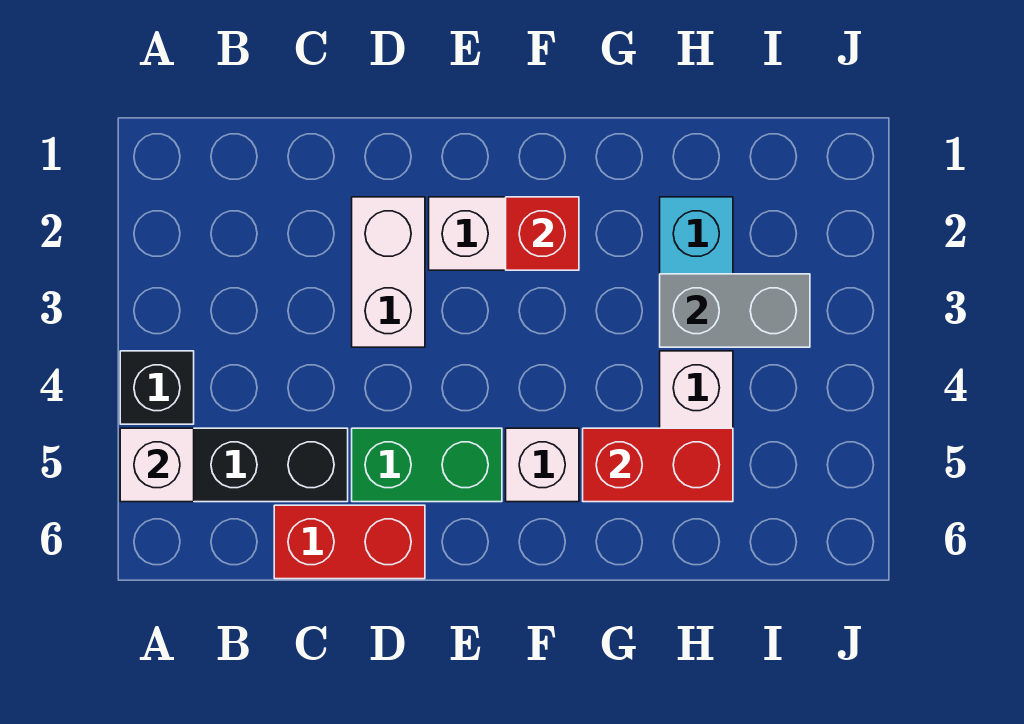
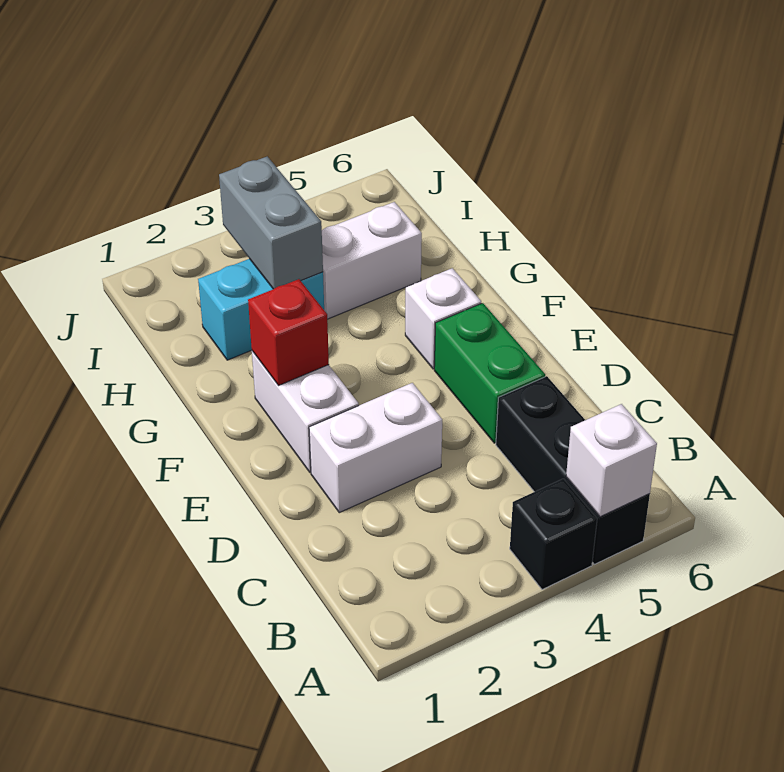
red 1x2 brick [274,505,425,579] -> none
red 1x2 brick [583,428,733,502] -> none

